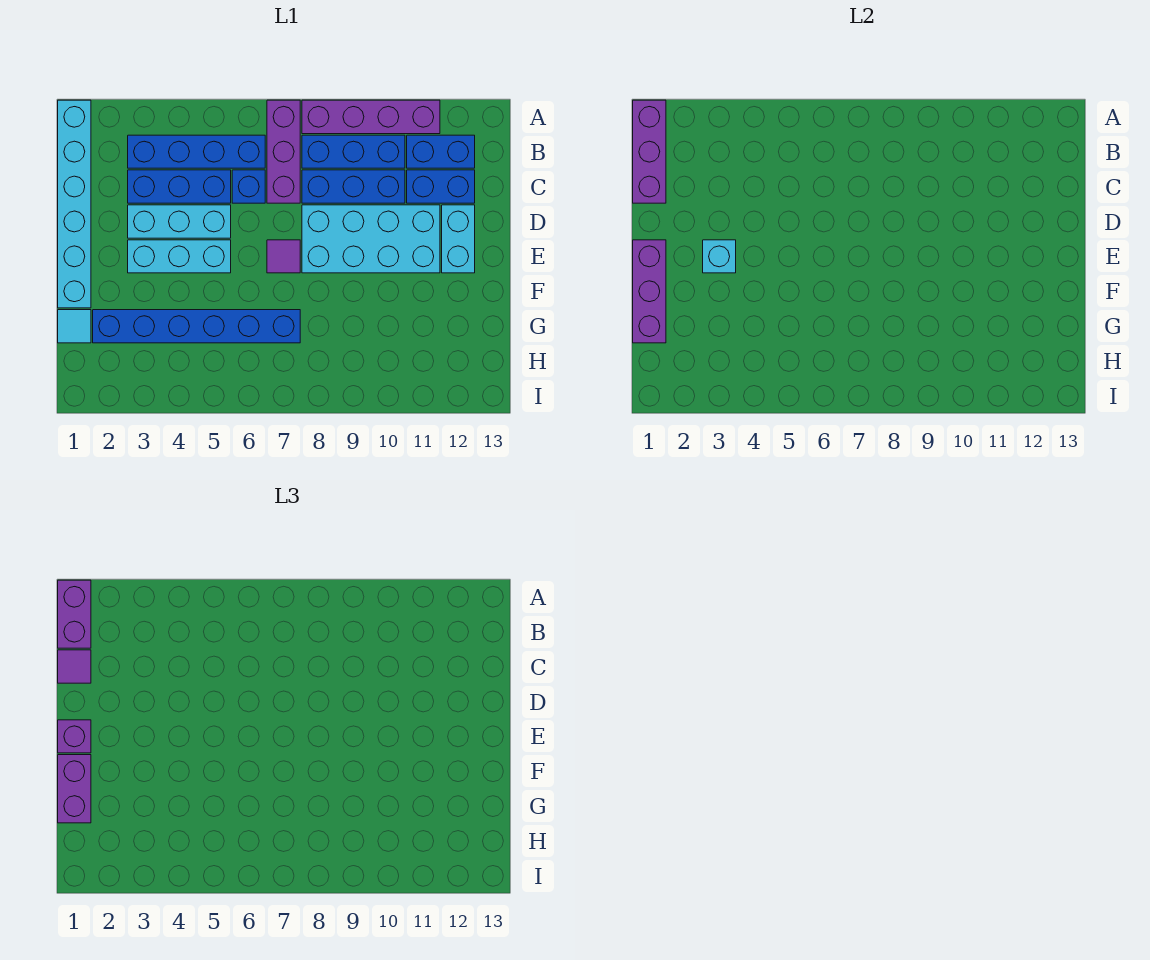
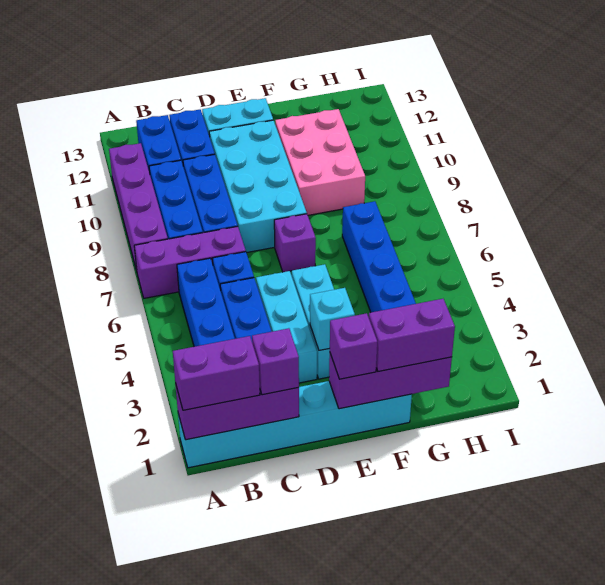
purple 1x1 tile [58,650,91,683] -> purple 1x1 brick [252,328,299,395]
purple 1x1 tile [267,240,300,273] -> purple 1x1 brick [274,214,316,272]
none -> pink 2x3 brick [275,109,365,215]
cyan 1x1 tile [58,310,91,343] -> none

